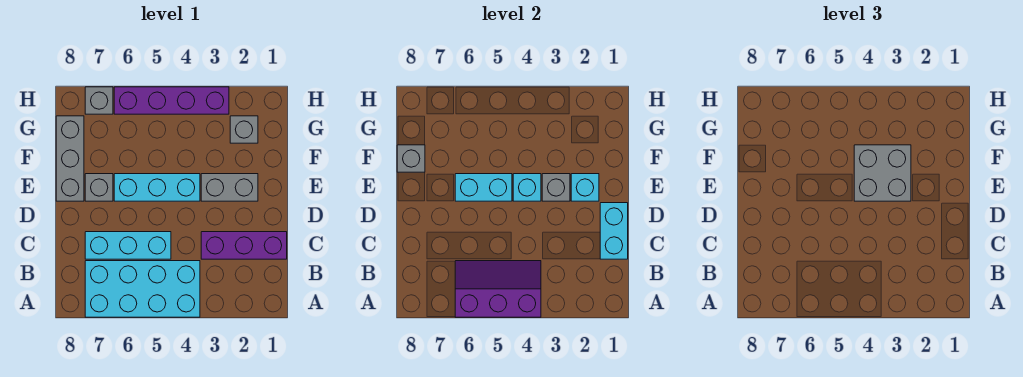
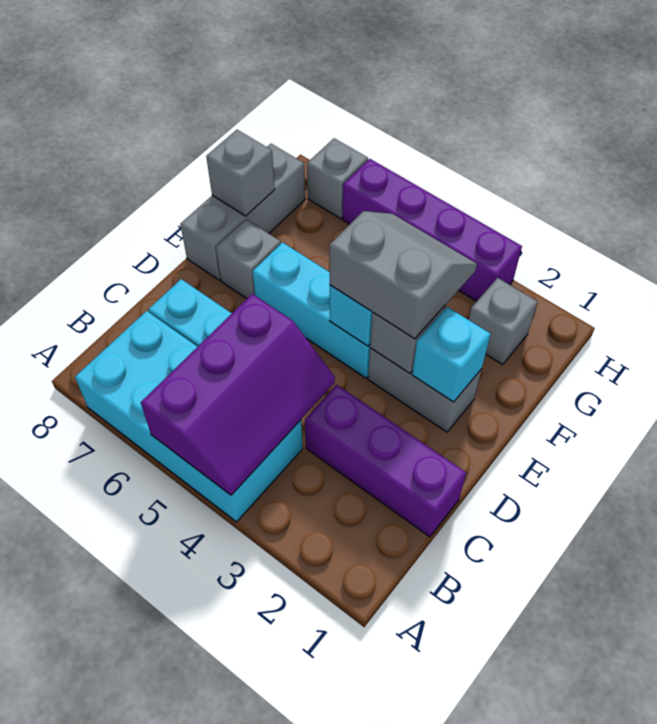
purple 2x3 slope [455,261,541,317] -> purple 2x3 slope turned to [141,294,335,495]
cyan 1x2 brick [600,203,628,259] -> none
grey 2x2 brick [854,145,911,201] -> grey 2x2 slope [330,211,477,339]
cyan 1x2 brick [455,174,512,201] -> none

